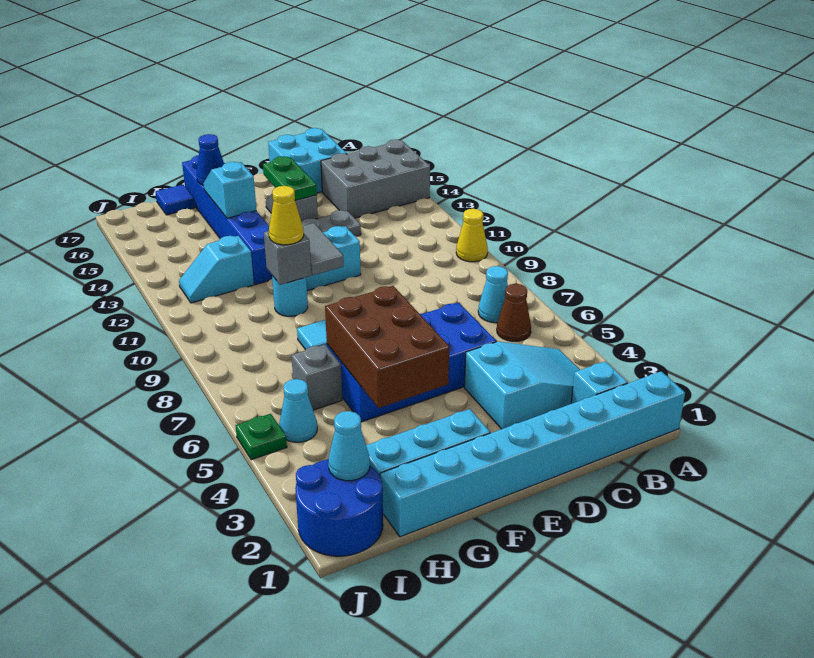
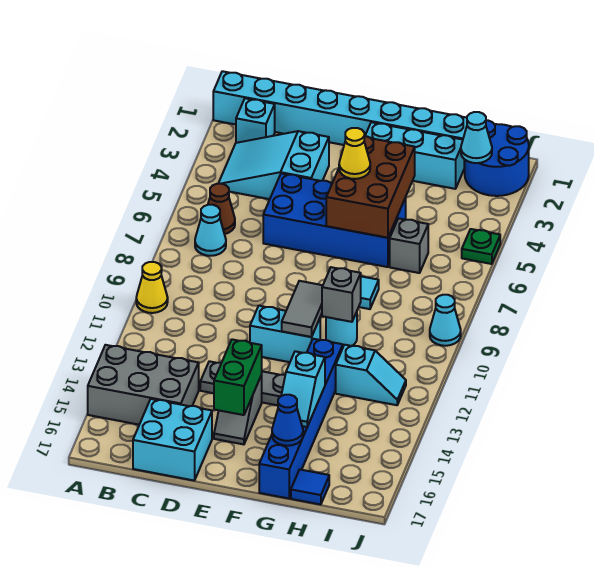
green 1x2 plate [263,156,317,200] -> green 1x2 brick [214,339,262,415]
yellow 1x1 cone [269,186,304,245] -> yellow 1x1 cone moved to [339,128,370,179]
cyan 1x1 cone [279,379,317,442] -> cyan 1x1 cone moved to [430,295,461,346]

